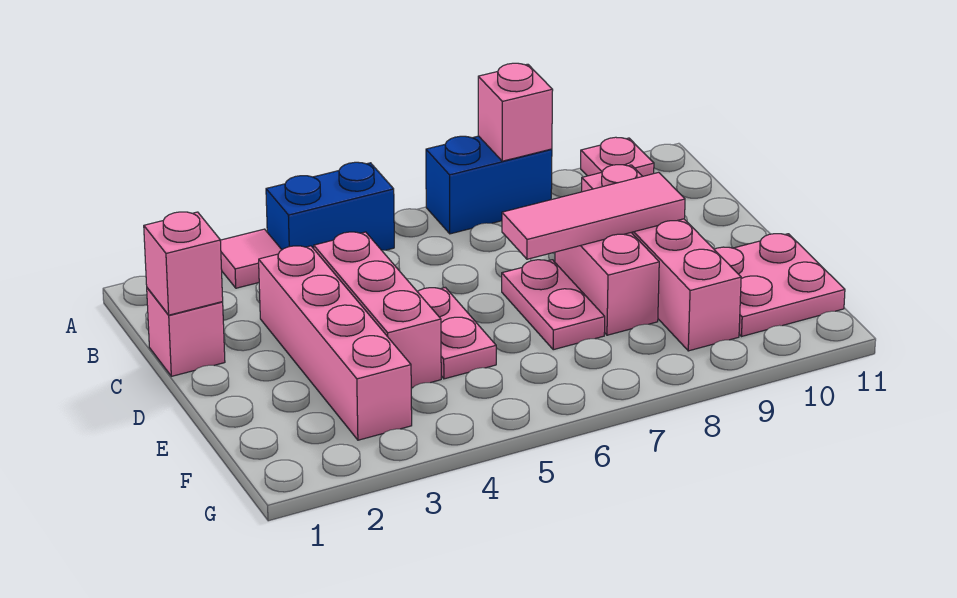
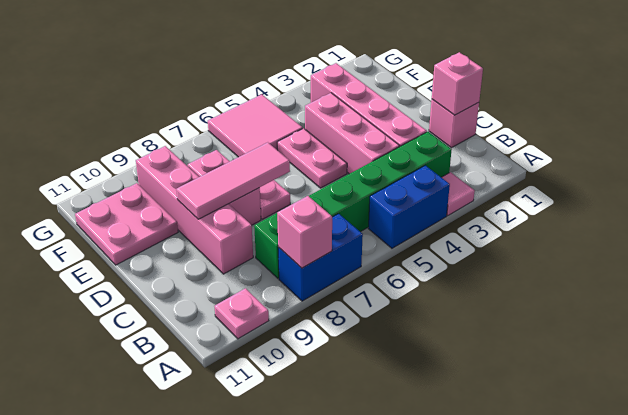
none -> green 1x6 brick [254,132,452,278]
none -> pink 2x2 tile [208,94,303,157]

